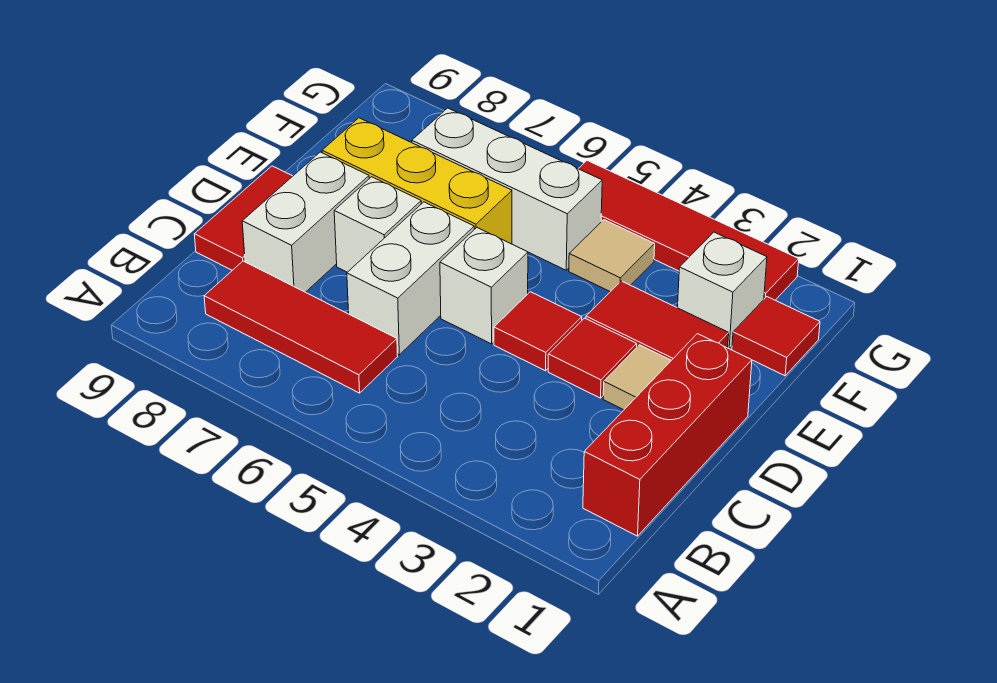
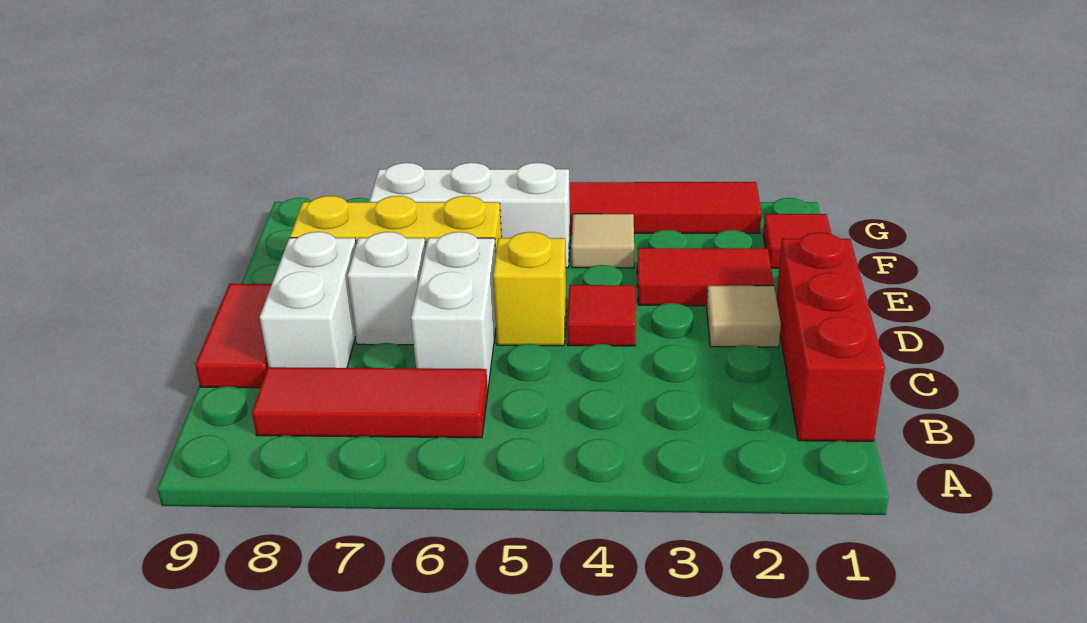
red 1x1 tile [548,318,637,398] -> none
white 1x1 brick [440,228,528,344] -> yellow 1x1 brick [493,232,566,346]
white 1x1 brick [678,232,767,349] -> none

